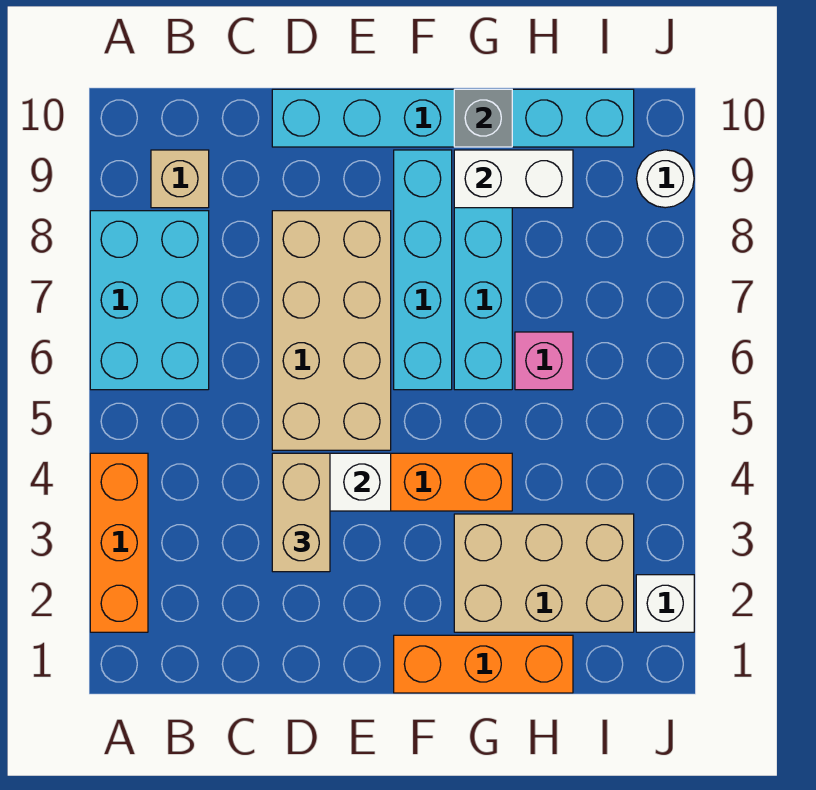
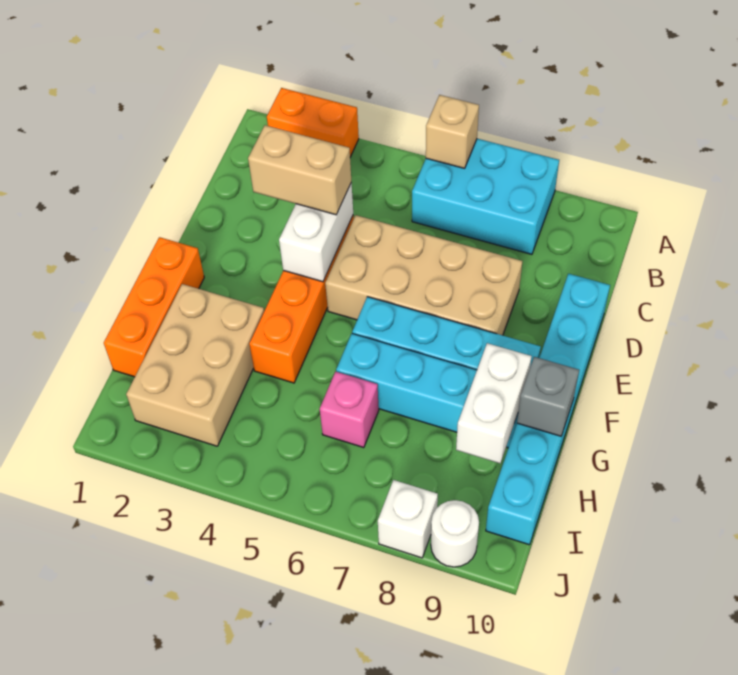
orange 1x3 brick [90,453,148,632] -> orange 1x2 brick [267,88,359,157]
tan 1x1 brick [151,150,209,208] -> tan 1x1 brick moved to [426,95,479,168]
white 1x1 brick [636,575,694,632] -> white 1x1 brick moved to [378,480,438,558]

